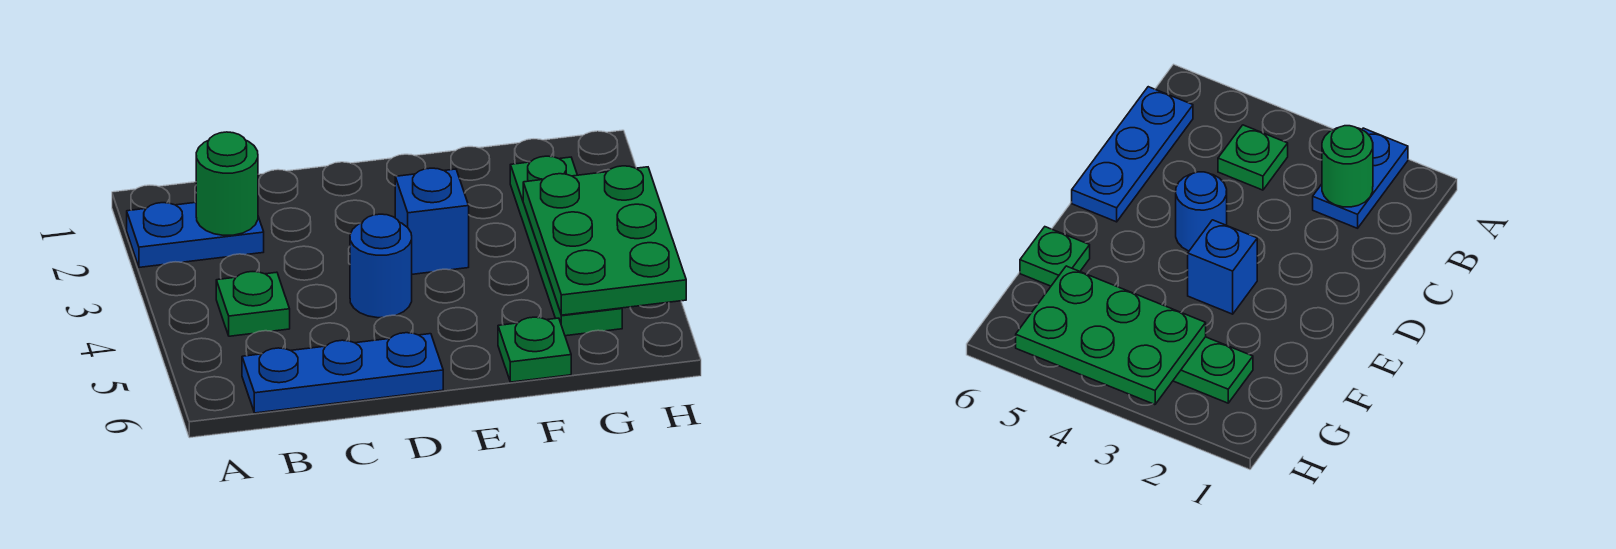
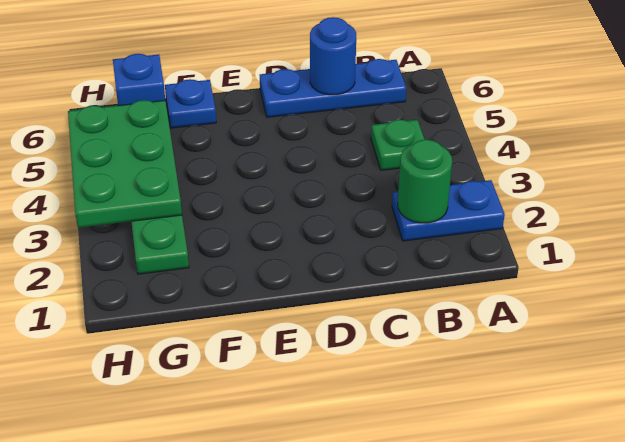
blue 1x1 round brick [350,214,412,318] -> blue 1x1 round brick moved to [310,17,356,95]
blue 1x1 brick [395,168,469,274] -> blue 1x1 brick moved to [113,54,165,106]
green 1x1 plate [498,317,571,382] -> blue 1x1 plate [165,79,216,128]

